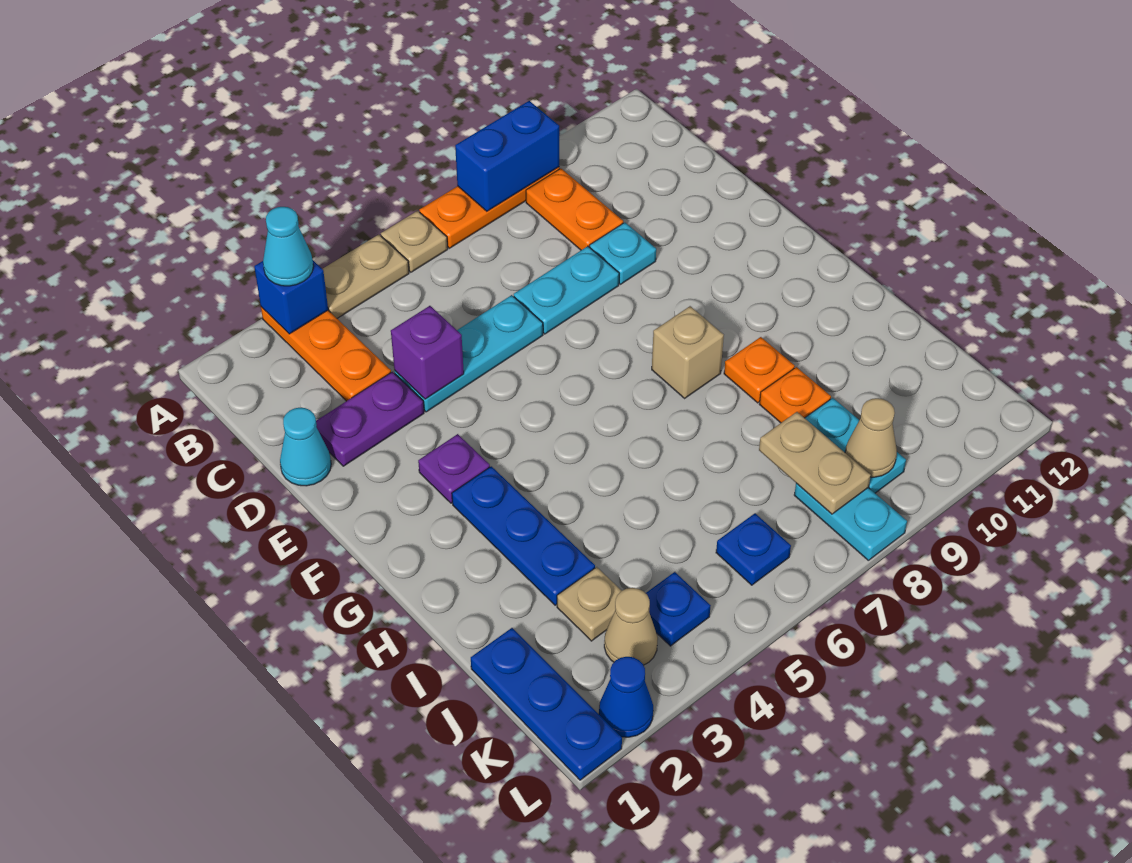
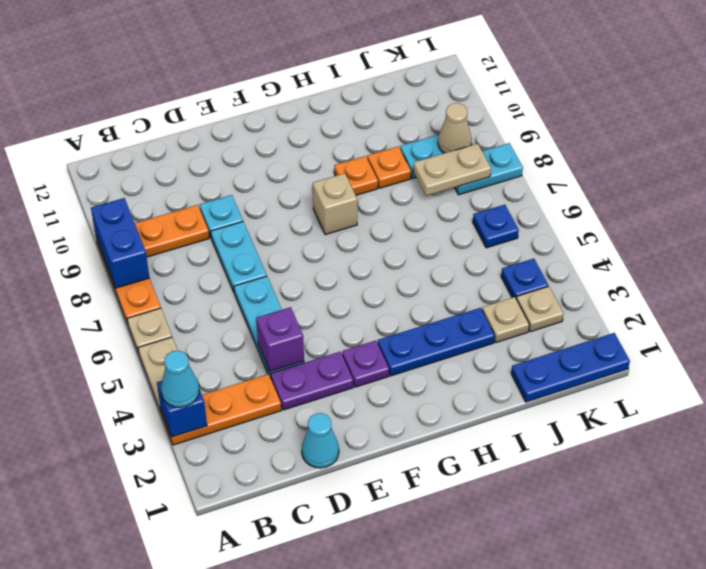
purple 1x2 plate [316,372,424,466] -> purple 1x2 plate turned to [271,352,353,410]
tan 1x1 cone [604,588,658,665] -> tan 1x1 plate [516,286,564,332]
blue 1x1 cone [599,657,653,737] -> none

